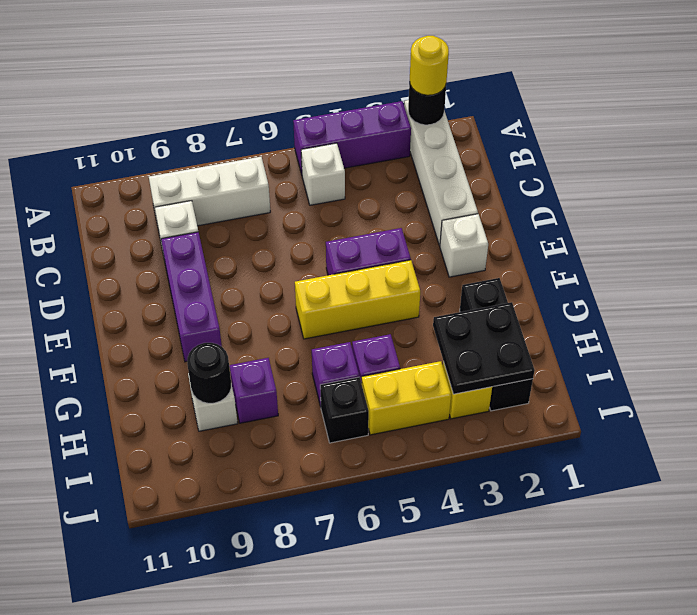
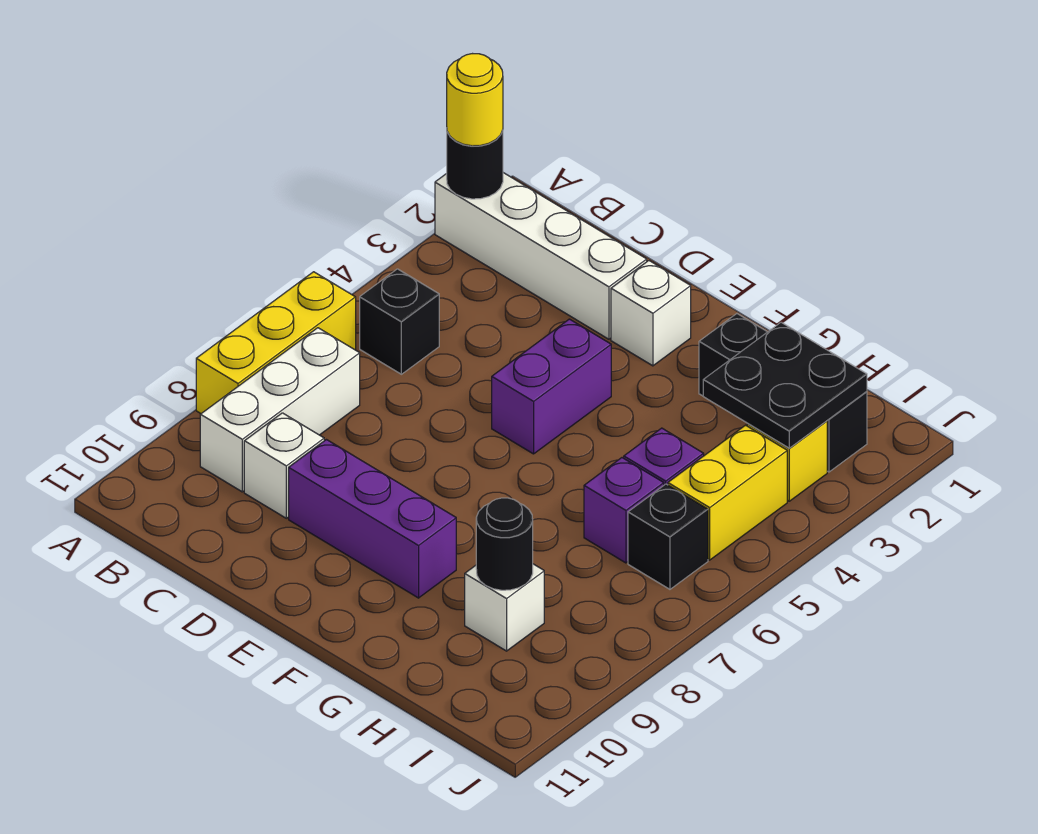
purple 1x3 brick [293,101,411,174] -> none
white 1x1 brick [301,143,345,205] -> black 1x1 brick [360,269,439,374]
yellow 1x3 brick [295,260,420,339] -> yellow 1x3 brick moved to [196,272,356,413]
purple 1x1 brick [230,358,278,423] -> none

